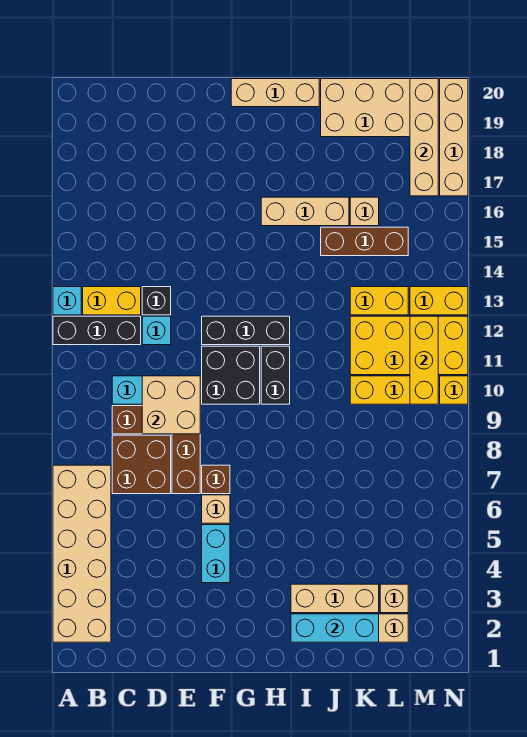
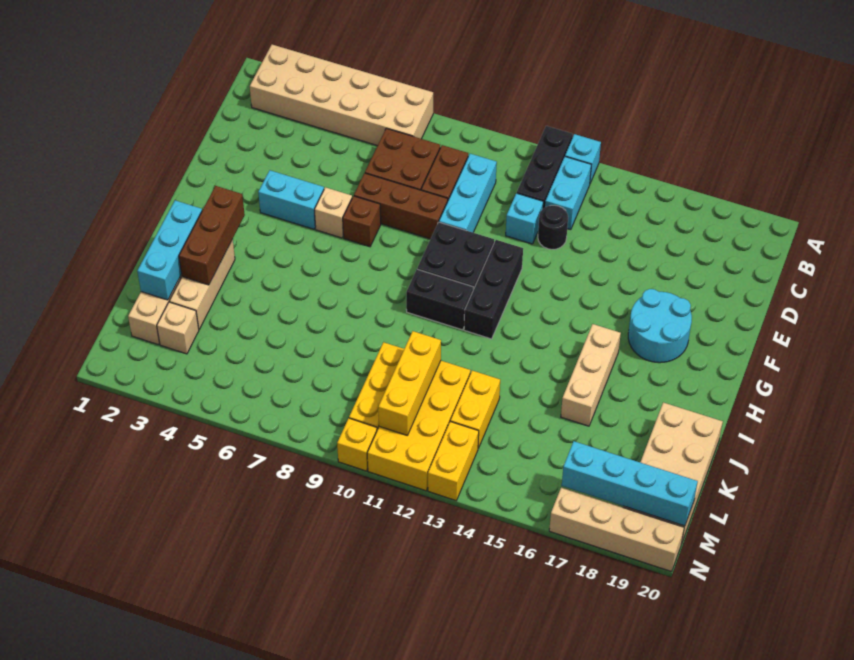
yellow 1x2 brick [83,287,141,315] -> cyan 1x2 brick [545,157,591,230]
tan 2x2 brick [142,376,200,434] -> none
black 1x1 brick [142,287,171,315] -> black 1x1 round brick [538,205,568,249]
none -> cyan 2x2 round brick [628,289,692,363]
tan 1x3 brick [231,79,319,107] -> none
brown 1x3 brick [321,227,408,256] -> brown 1x3 brick moved to [179,186,245,285]
tan 1x1 brick [350,197,379,226] -> none
yellow 1x3 brick [410,316,438,404] -> yellow 1x3 brick turned to [378,331,441,435]
tan 1x4 brick [410,79,438,196] -> cyan 1x4 brick [562,441,698,526]

